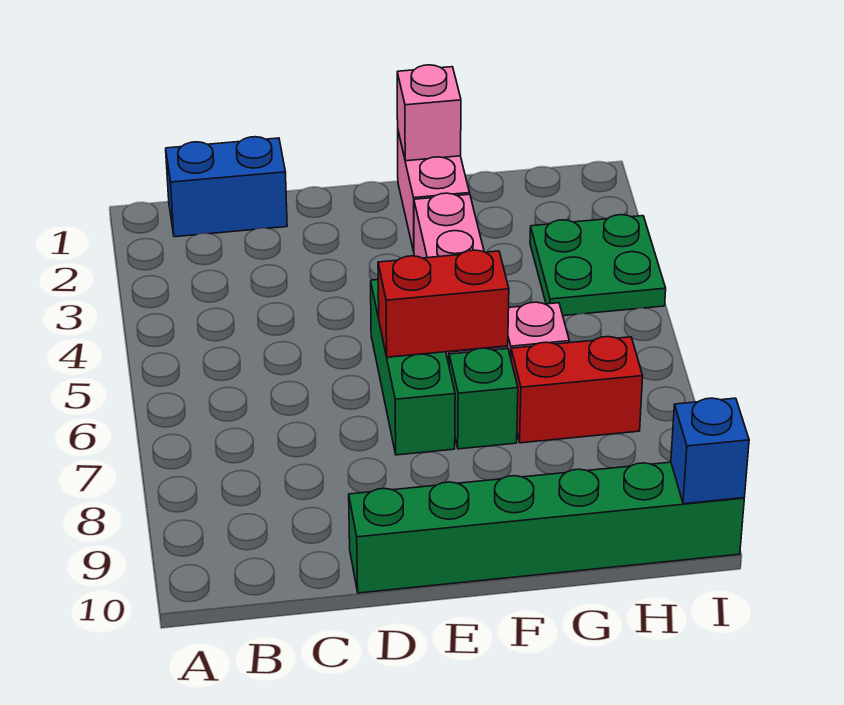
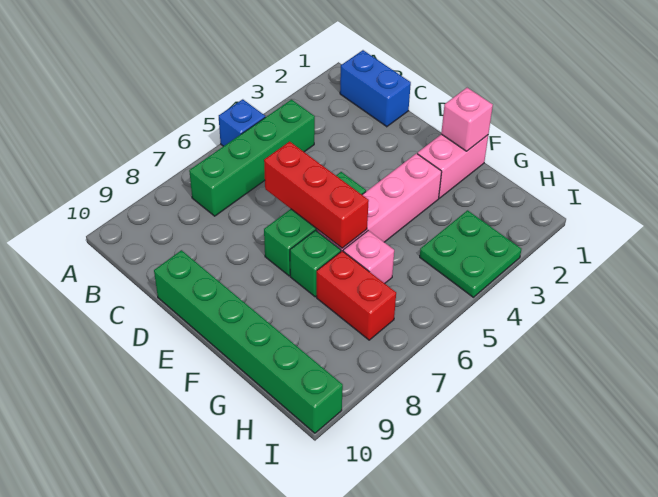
none -> green 1x4 brick [189,100,315,216]
red 1x2 brick [378,250,509,357] -> red 1x3 brick [264,141,369,248]
blue 1x1 brick [671,398,749,504] -> blue 1x1 brick moved to [219,99,265,146]

